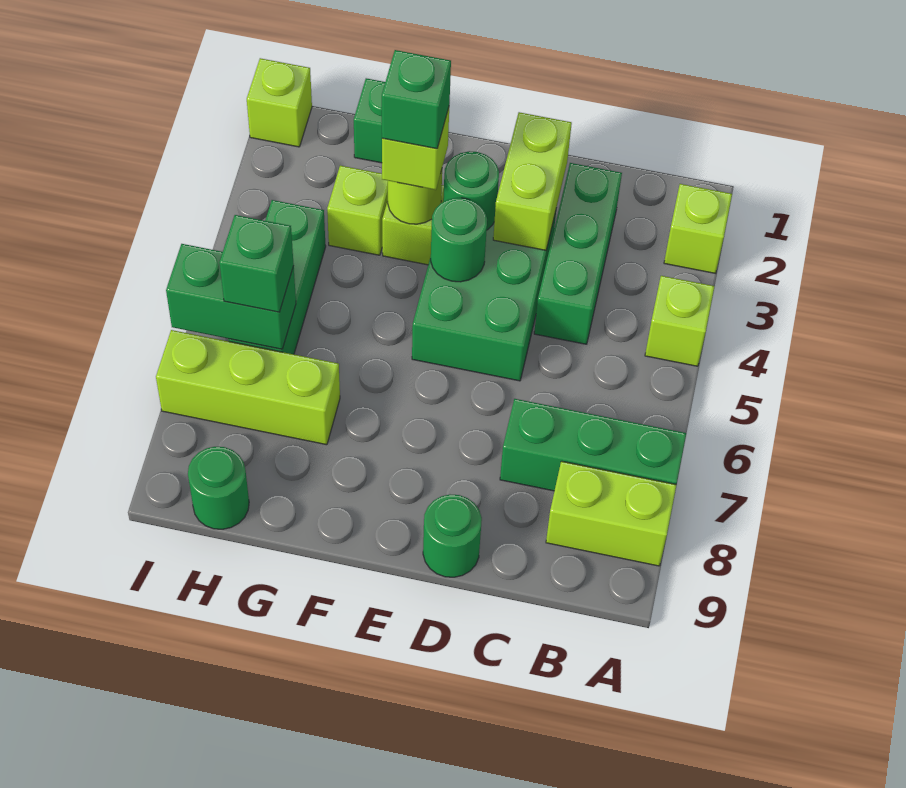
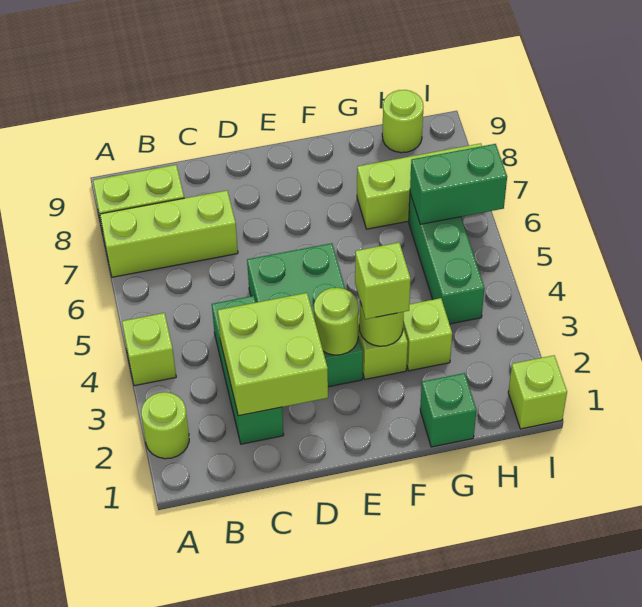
lime 1x1 brick [664,184,732,273] -> lime 1x1 round brick [141,392,189,459]
green 1x3 brick [500,399,686,491] -> lime 1x3 brick [100,190,238,277]
lime 1x2 brick [493,112,572,250] -> lime 2x2 brick [218,293,328,416]
green 1x1 round brick [423,495,482,577] -> none
green 1x1 round brick [443,151,499,230] -> lime 1x1 round brick [314,288,359,355]
green 1x1 round brick [431,198,487,282] -> none
green 1x1 brick [382,50,451,149] -> none
green 1x1 brick [219,215,294,312] -> none
green 1x1 round brick [188,447,249,529] -> lime 1x1 round brick [382,90,424,153]

